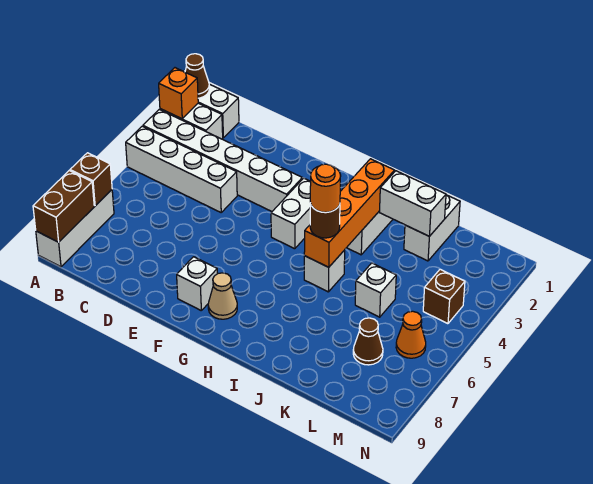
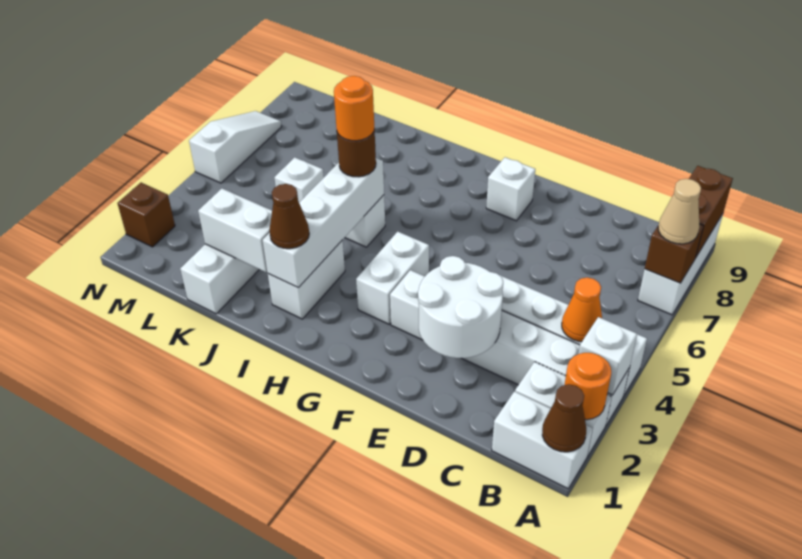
orange 1x1 brick [159,68,198,119] -> orange 1x1 round brick [565,353,611,420]
none -> white 1x1 brick [578,317,637,395]
none -> white 2x2 round brick [418,256,503,358]
tan 1x1 cone [208,273,237,319] -> tan 1x1 cone moved to [658,179,701,244]
orange 1x4 brick [304,159,395,267] -> white 1x4 brick [263,158,384,288]
brown 1x1 cone [353,318,383,365] -> brown 1x1 cone moved to [269,184,309,249]
brown 1x1 brick [423,269,465,324] -> brown 1x1 brick moved to [117,183,175,247]
orange 1x1 cone [396,311,426,358] -> orange 1x1 cone moved to [562,278,602,342]
none -> white 1x3 slope [189,111,282,183]

